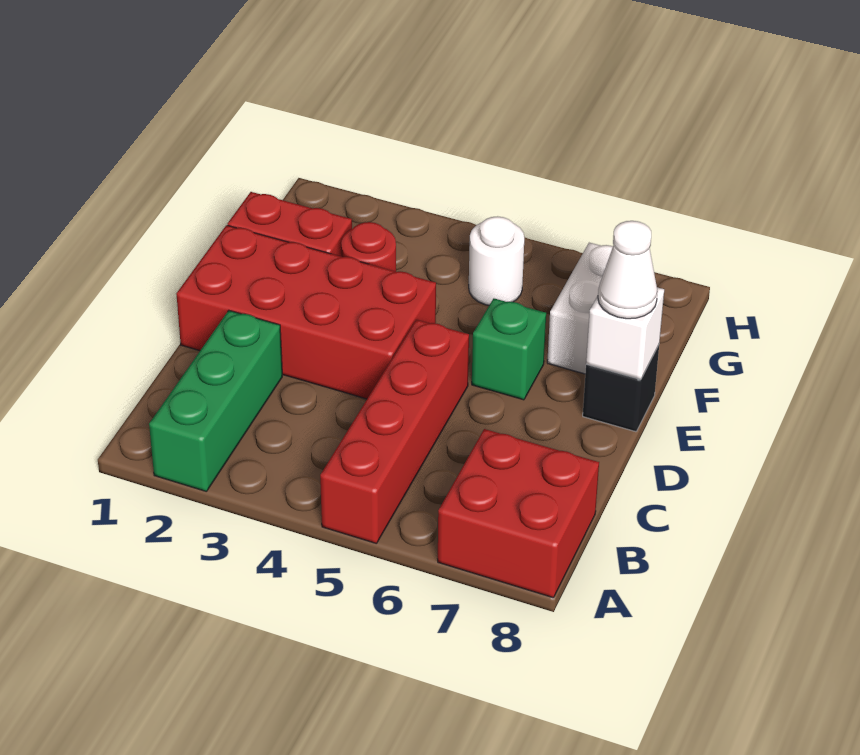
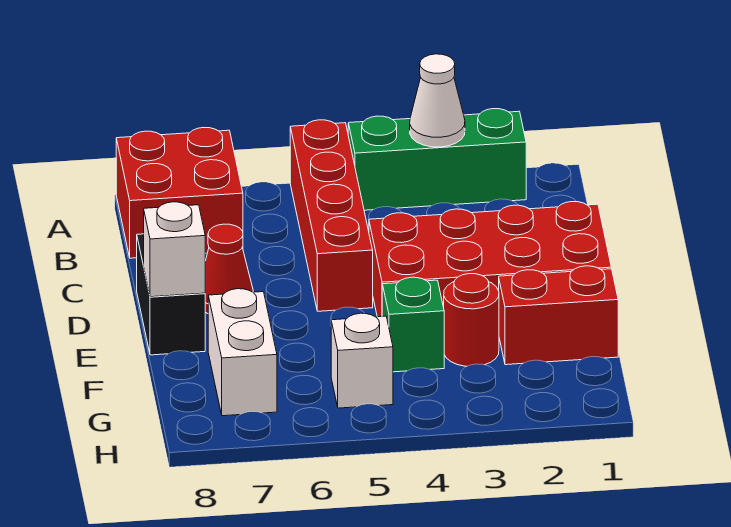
green 1x3 brick [149,311,282,492] -> green 1x3 brick turned to [348,109,526,210]
none -> red 1x1 cone [205,224,253,313]
green 1x1 brick [472,299,546,400] -> green 1x1 brick moved to [382,277,444,372]
black 1x1 brick [583,345,659,432] -> black 1x2 brick [137,234,205,355]
white 1x1 cone [598,221,658,319] -> white 1x1 cone moved to [410,54,465,147]
white 1x1 round brick [469,216,524,305] -> white 1x1 brick [331,313,393,408]

